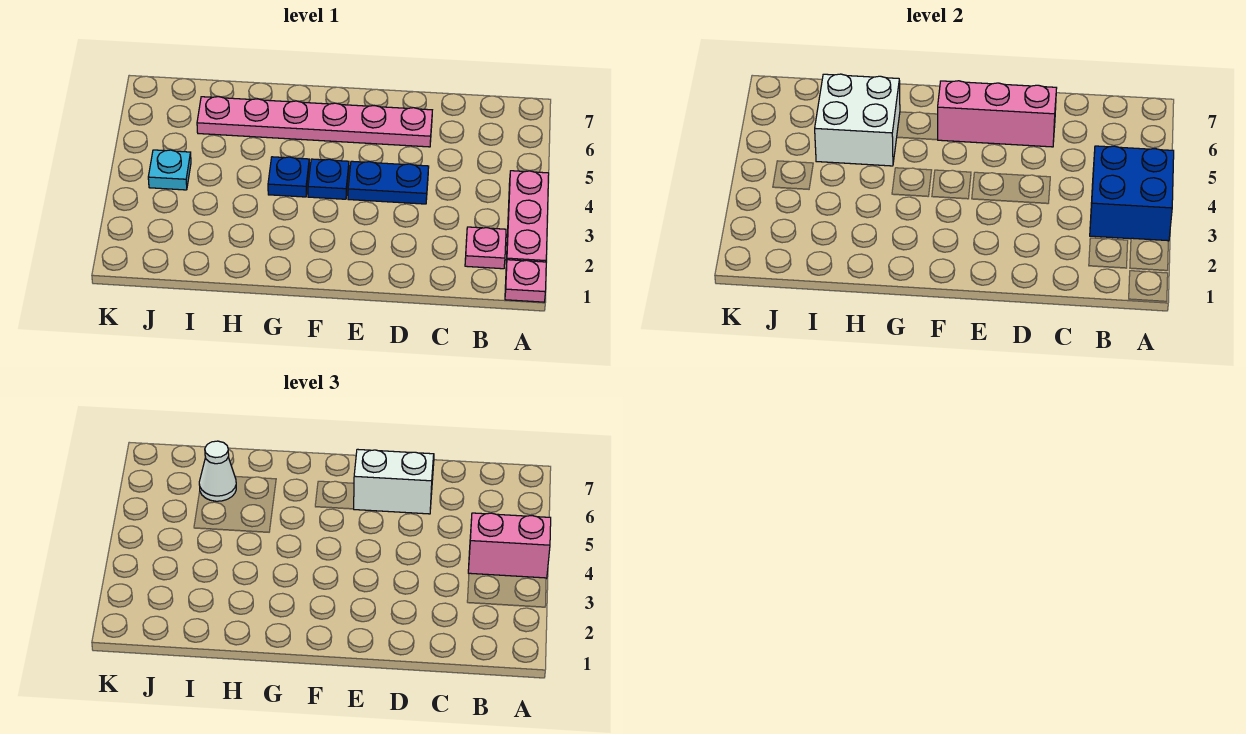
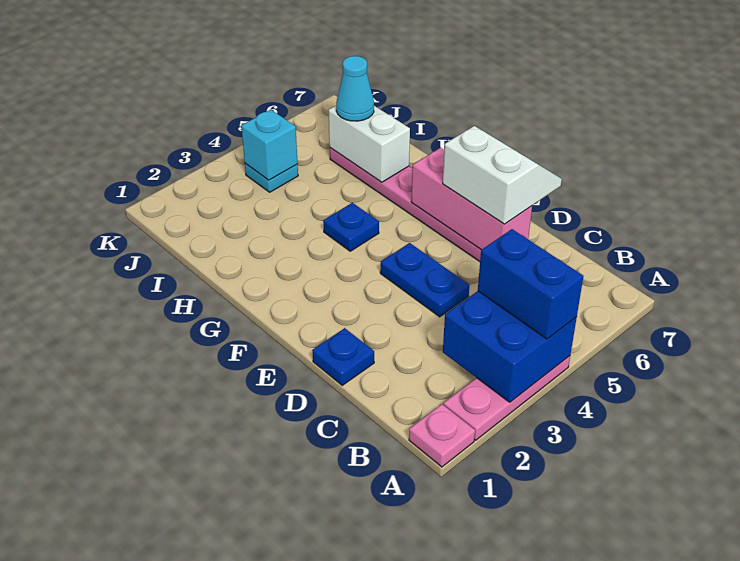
pink 1x2 brick [468,513,551,578] -> blue 1x2 brick [478,229,583,339]
pink 1x1 plate [465,227,506,269] -> none
blue 1x1 plate [308,159,349,199] -> blue 1x1 plate moved to [312,328,374,385]
white 2x2 brick [815,74,900,166] -> white 1x2 brick [329,106,410,182]
white 1x1 cone [199,441,236,501] -> cyan 1x1 cone [336,56,374,121]
none -> cyan 1x1 brick [241,110,298,180]

